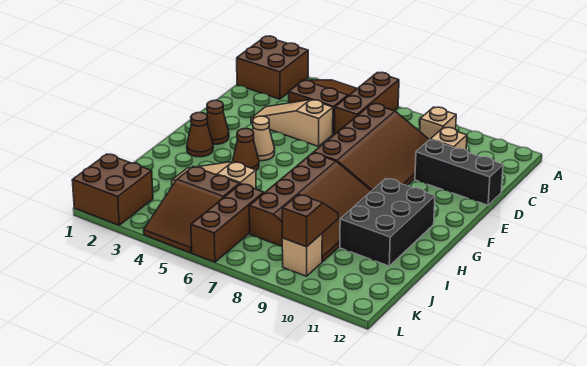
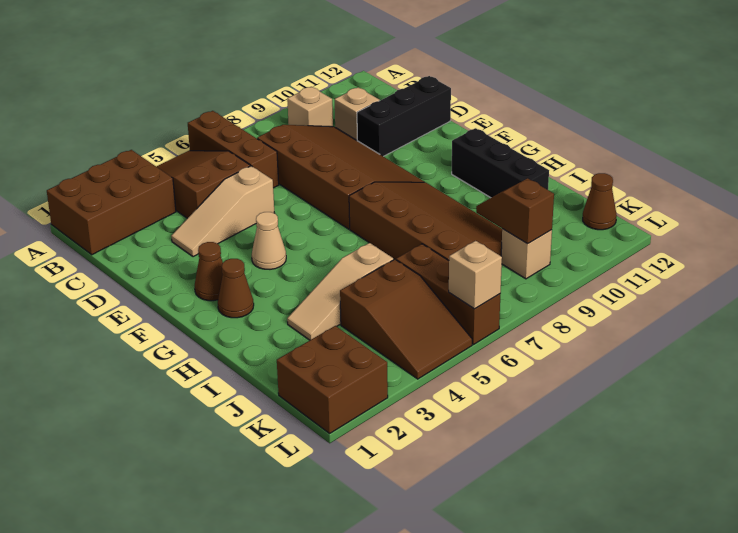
brown 2x2 brick [237,36,308,99] -> brown 2x3 brick [47,150,176,255]
brown 1x1 cone [232,129,259,170] -> brown 1x1 cone moved to [583,173,617,230]
black 2x3 brick [340,179,435,266] -> black 1x3 brick [452,128,549,198]
none -> tan 1x1 brick [449,241,502,309]

